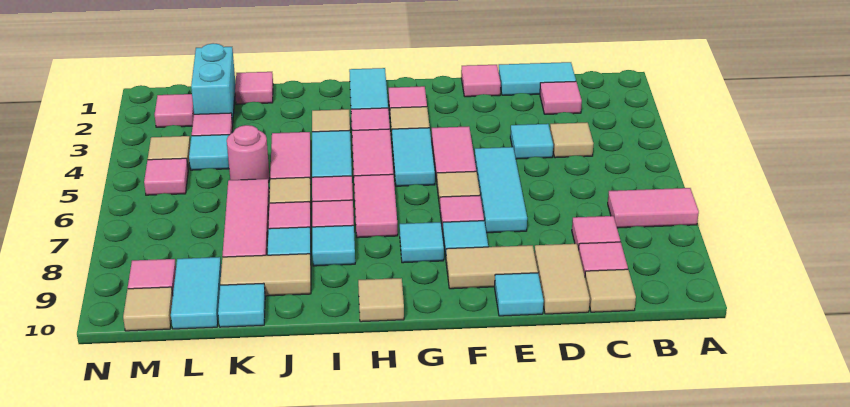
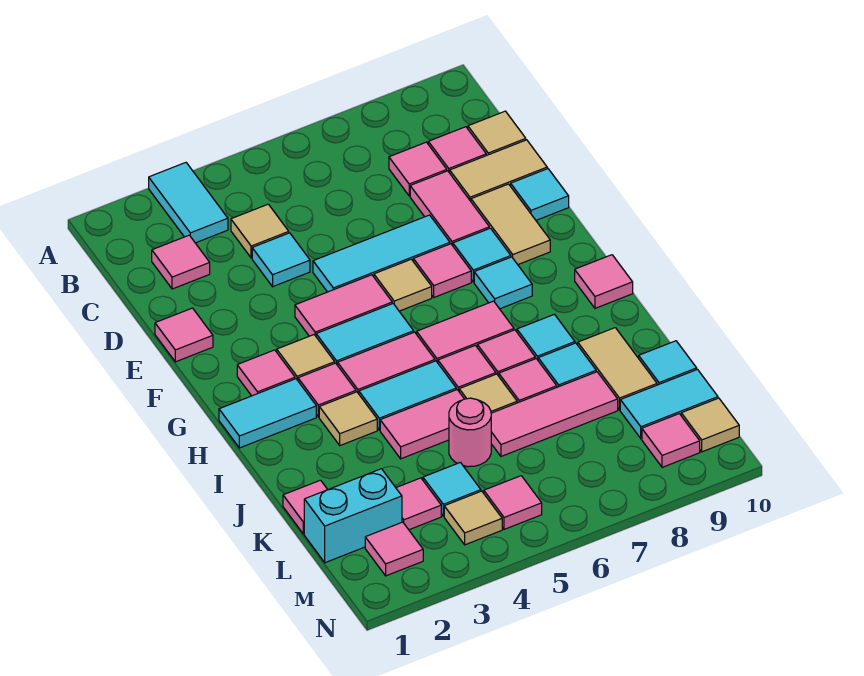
pink 1x2 tile [608,188,699,228] -> pink 1x2 tile moved to [410,171,489,246]
cyan 1x2 tile [499,62,576,95] -> cyan 1x2 tile moved to [149,163,228,243]
tan 1x1 tile [358,278,404,322] -> pink 1x1 tile [575,255,633,308]

